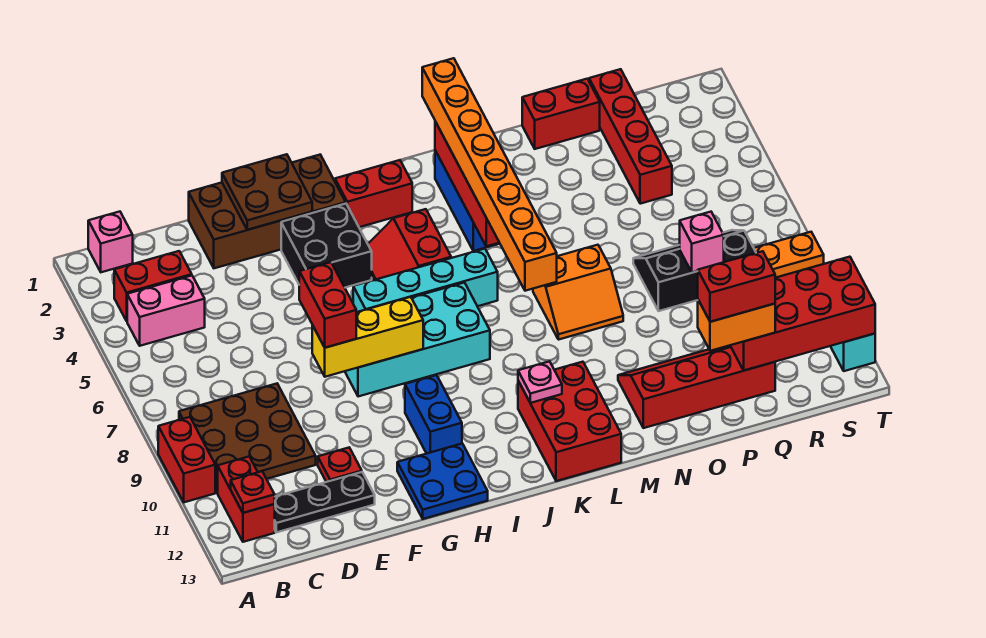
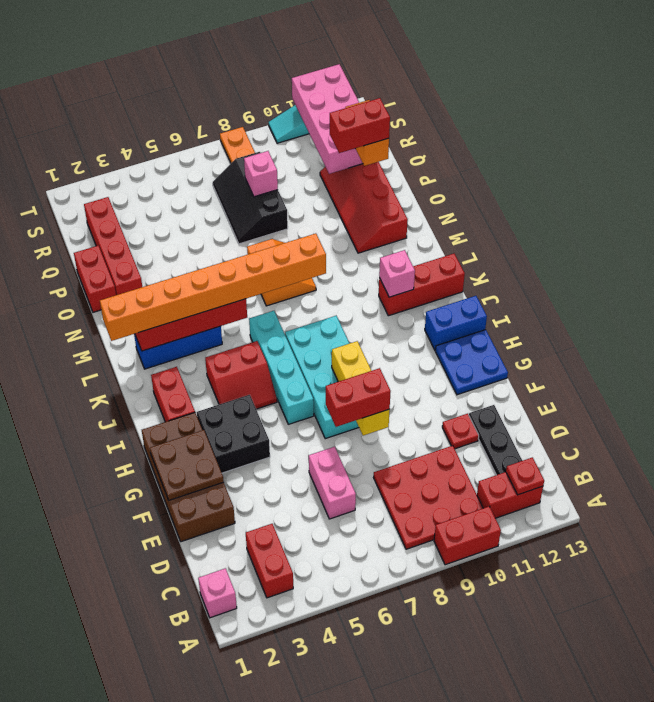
pink 1x2 brick [127,276,205,346] -> pink 1x2 brick moved to [309,447,356,519]
brown 3x3 plate [179,384,316,493] -> red 3x3 plate [374,446,483,549]
blue 1x2 brick [405,375,462,454] -> blue 1x2 brick moved to [425,296,487,350]
red 2x3 brick [518,362,621,481] -> red 1x3 brick [379,254,465,316]
pink 1x1 plate [518,361,562,403] -> pink 1x1 brick [379,250,415,297]
red 1x2 brick [698,251,775,322] -> red 1x2 brick turned to [330,98,390,153]
red 1x4 brick [589,69,672,204] -> red 1x4 brick turned to [84,197,142,295]
red 2x4 brick [730,257,875,370] -> pink 2x4 brick [292,64,363,174]

